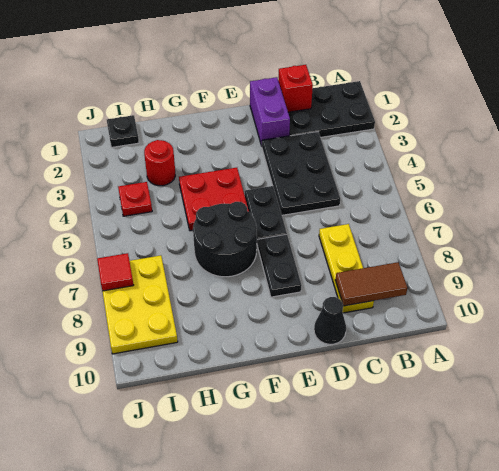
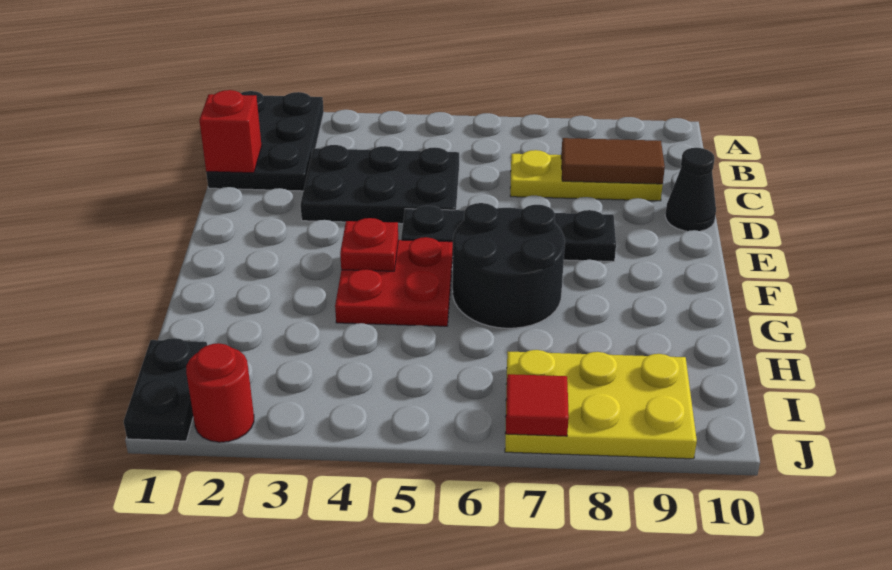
brown 1x2 tile [335,262,407,306] -> brown 1x2 tile turned to [561,138,665,184]
purple 1x2 brick [250,77,290,146] -> none
red 1x1 round brick [144,140,175,186] -> red 1x1 round brick moved to [186,343,254,442]
black 1x1 plate [107,115,139,147] -> black 1x2 plate [124,338,207,441]
red 1x1 plate [118,182,152,216] -> red 1x1 plate moved to [340,218,398,271]

